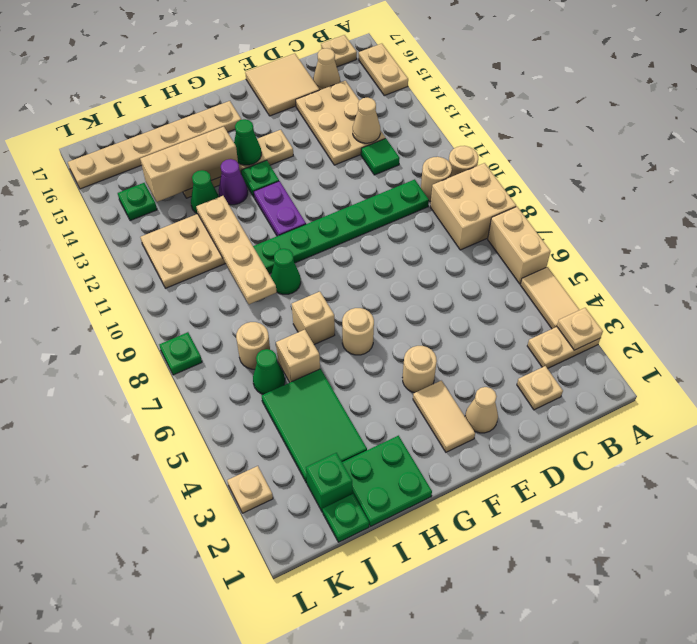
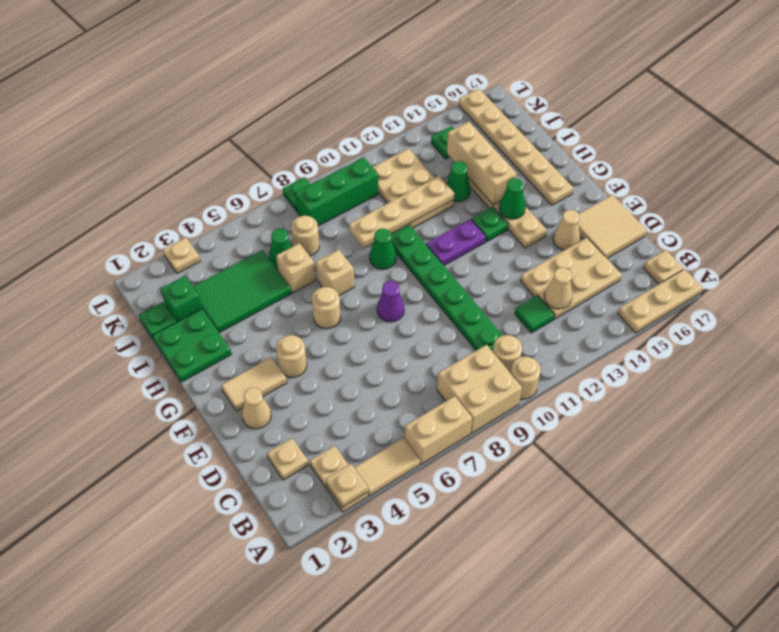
tan 1x2 plate [359,44,408,96] -> tan 1x3 plate [618,269,702,333]
tan 1x1 cone [313,48,340,90] -> tan 1x1 cone moved to [553,210,580,250]
purple 1x1 cone [219,159,248,205] -> purple 1x1 cone moved to [377,281,404,322]
none -> green 1x3 brick [295,158,378,226]

